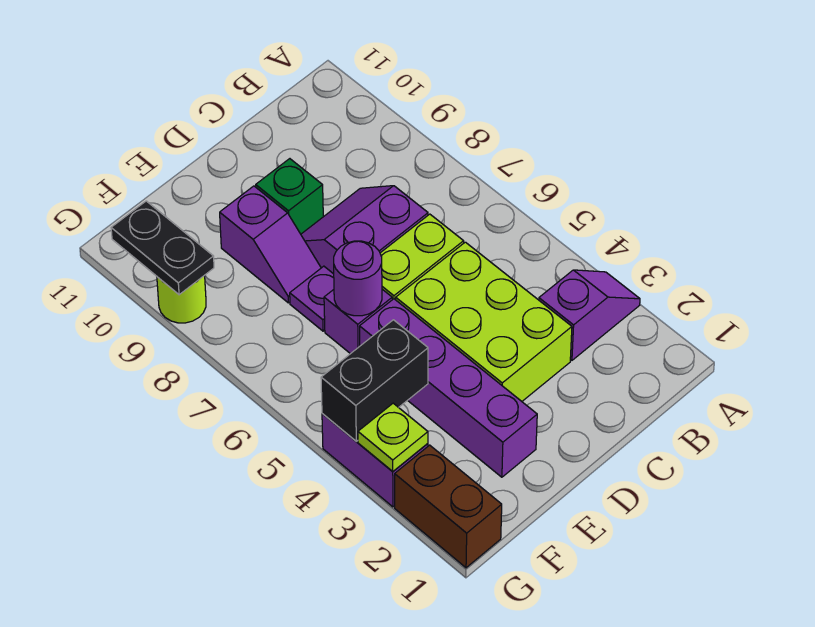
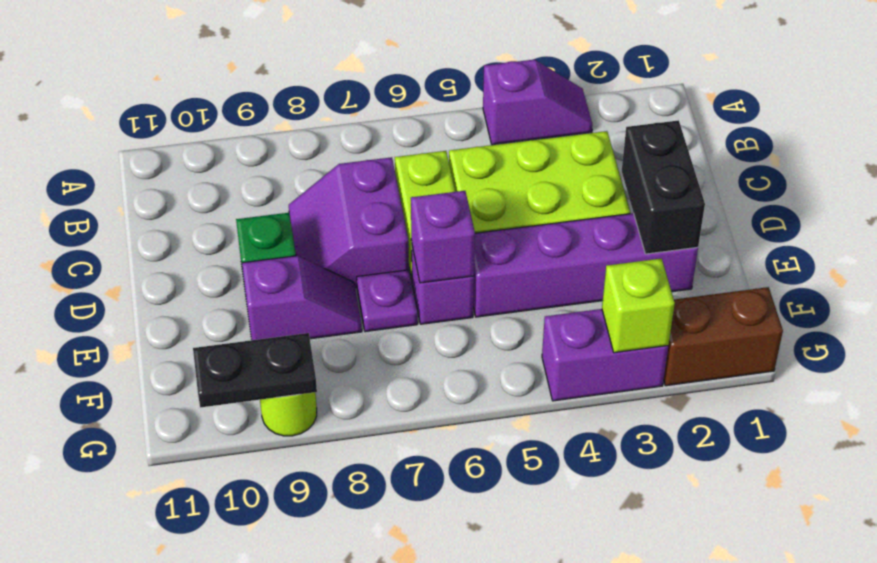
purple 1x2 slope [539,270,640,360] -> purple 1x2 slope turned to [483,60,593,145]
purple 1x1 round brick [334,241,382,316] -> purple 1x1 brick [411,191,475,283]
black 1x2 brick [321,320,428,441] -> black 1x2 brick moved to [622,120,705,254]
lime 1x1 plate [358,403,428,471] -> lime 1x1 brick [602,258,675,353]

